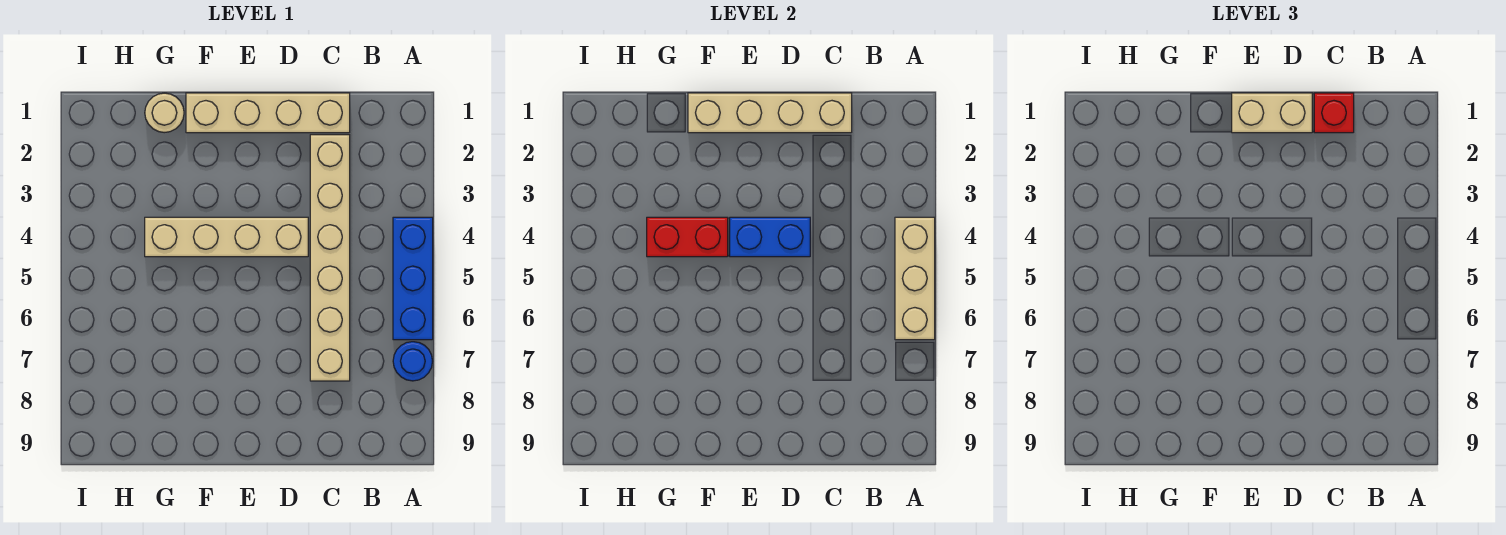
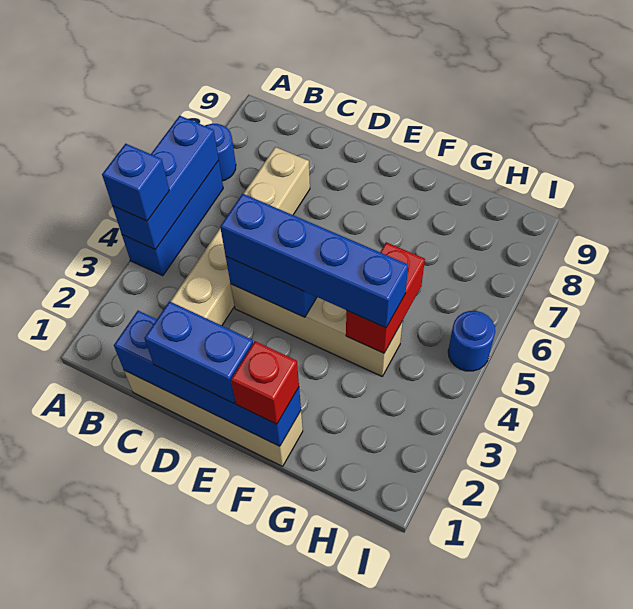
tan 1x3 brick [895,217,935,340] -> blue 1x3 brick [112,116,219,250]
none -> blue 1x1 brick [102,144,169,221]
tan 1x4 brick [688,93,852,133] -> blue 1x4 brick [114,311,301,446]
red 1x1 brick [1314,93,1354,133] -> red 1x1 brick moved to [231,341,299,424]
tan 1x2 brick [1232,93,1312,133] -> blue 1x2 brick [145,301,253,403]
none -> blue 1x4 brick [220,194,408,328]
red 1x2 brick [647,217,728,257] -> red 1x2 brick turned to [346,242,425,353]
tan 1x1 round brick [145,93,184,133] -> none
none -> blue 1x1 round brick [448,311,495,371]

